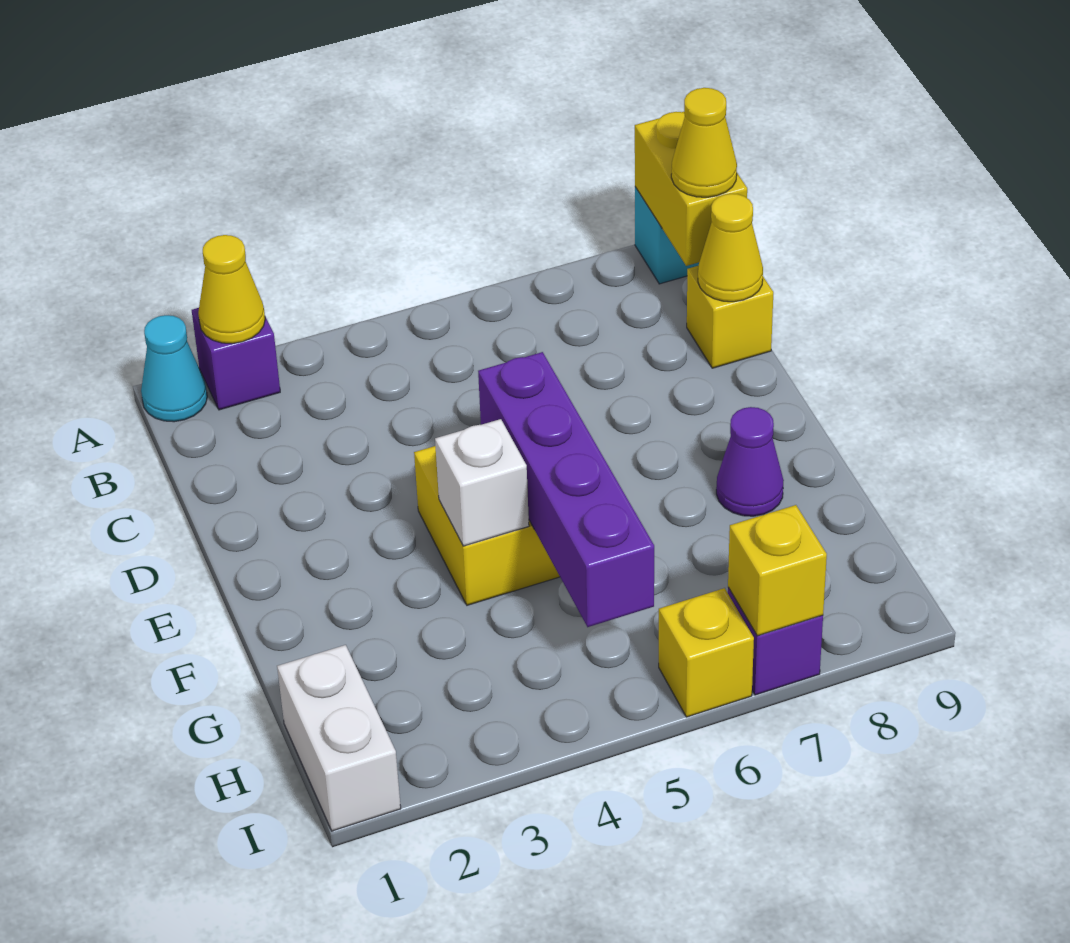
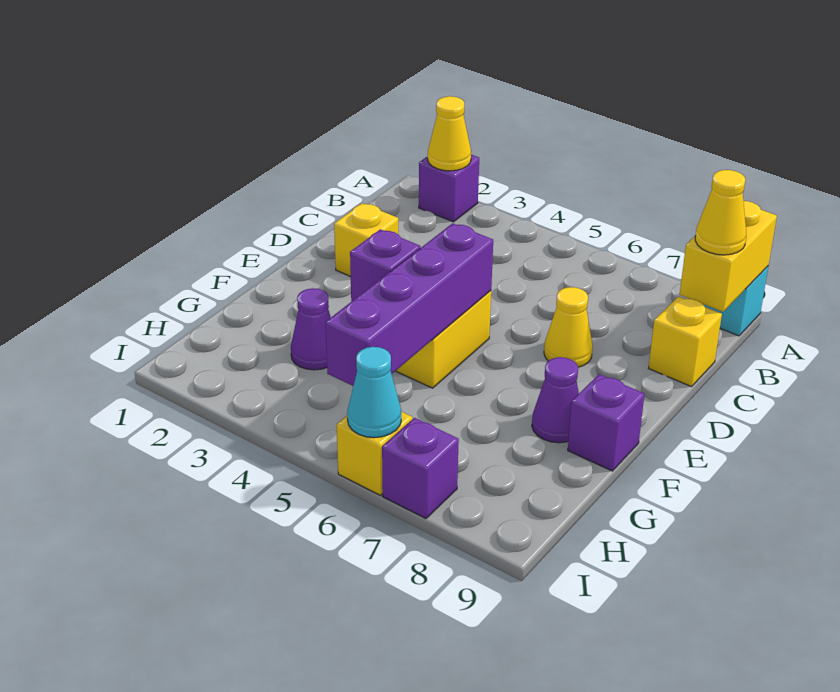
cyan 1x1 cone [141,315,207,422] -> cyan 1x1 cone moved to [347,347,401,438]
yellow 1x1 cone [698,194,763,302] -> yellow 1x1 cone moved to [544,287,593,367]
white 1x1 brick [435,419,529,546] -> purple 1x1 brick [350,229,420,302]
none -> purple 1x1 brick [568,374,644,471]
none -> purple 1x1 cone [291,288,331,370]
white 1x2 brick [277,645,401,831] -> none
yellow 1x1 brick [728,505,827,636] -> yellow 1x1 brick moved to [334,203,398,277]

